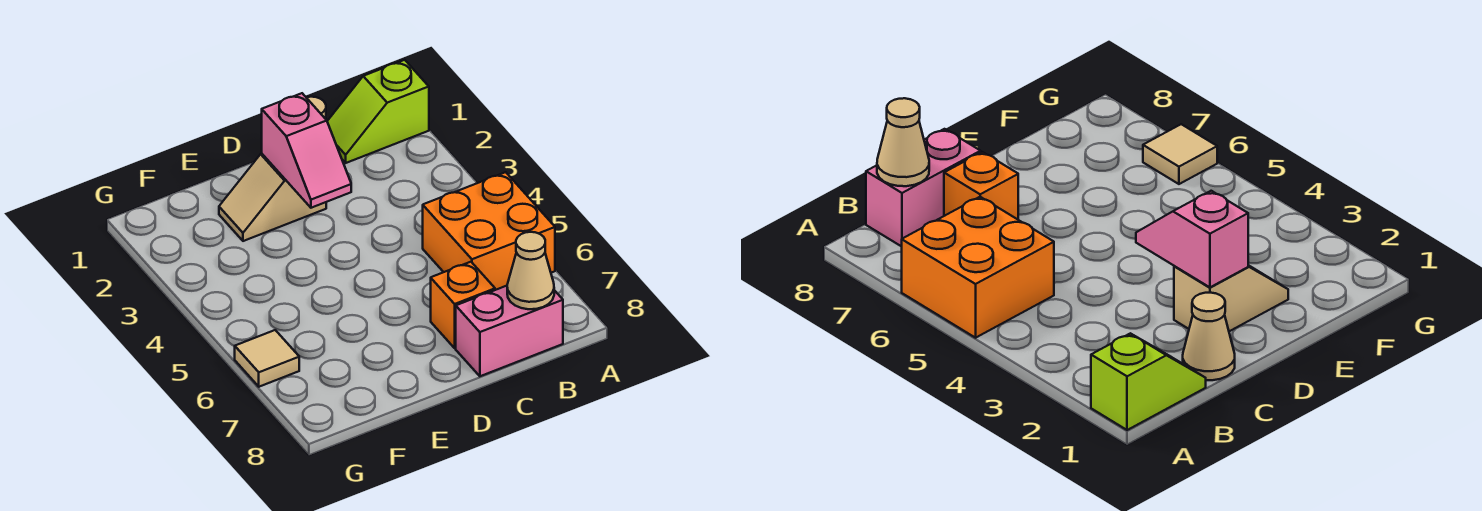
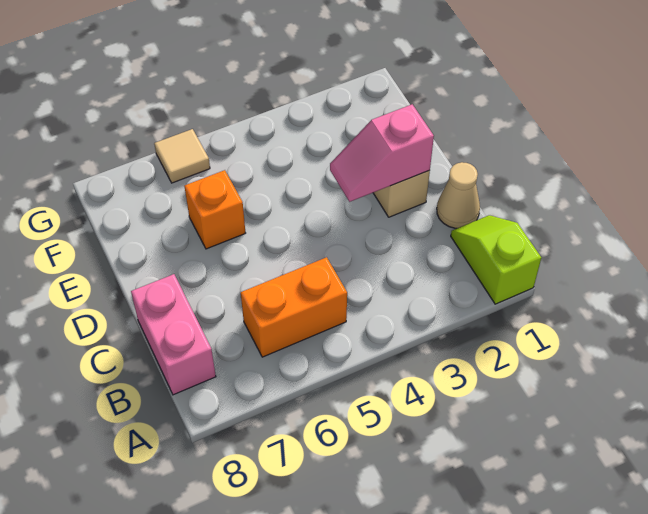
orange 2x2 brick [423,172,555,290] -> orange 1x2 brick [241,257,347,357]
tan 1x1 cone [507,232,554,309] -> none
orange 1x1 brick [431,262,495,348] -> orange 1x1 brick moved to [184,170,245,249]

